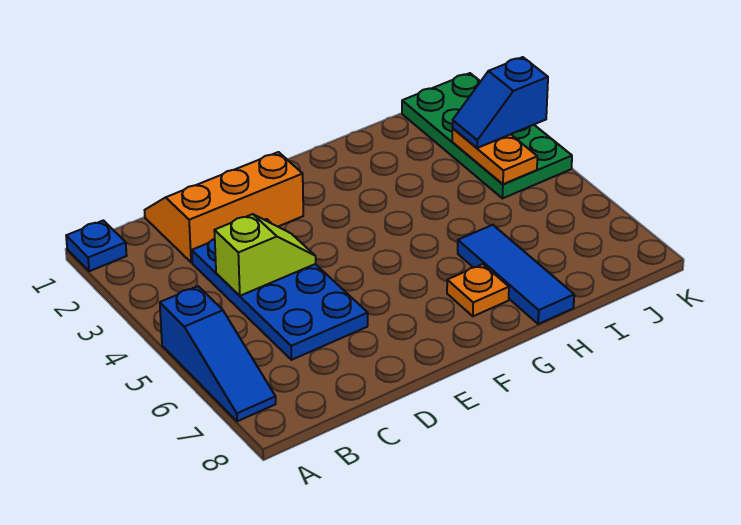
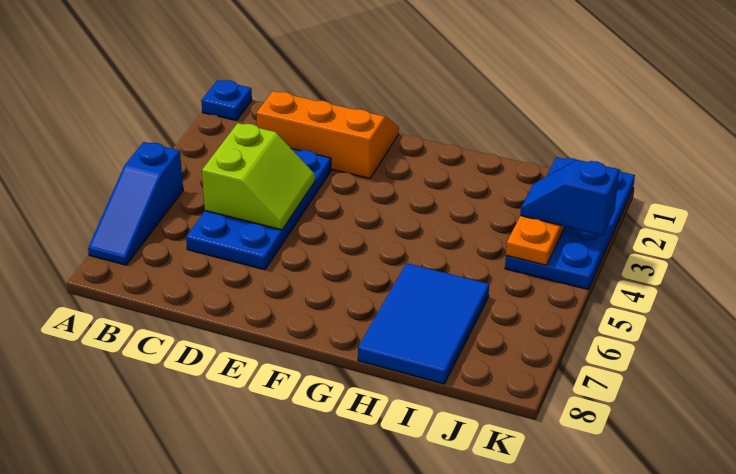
lime 1x2 slope [214,214,316,296] -> lime 2x2 slope [202,123,315,230]
orange 1x1 plate [447,264,509,316] -> none
blue 1x3 tile [458,225,574,324] -> blue 2x3 tile [358,263,489,384]
green 2x4 plate [402,73,572,198] -> blue 2x4 plate [505,157,635,289]

